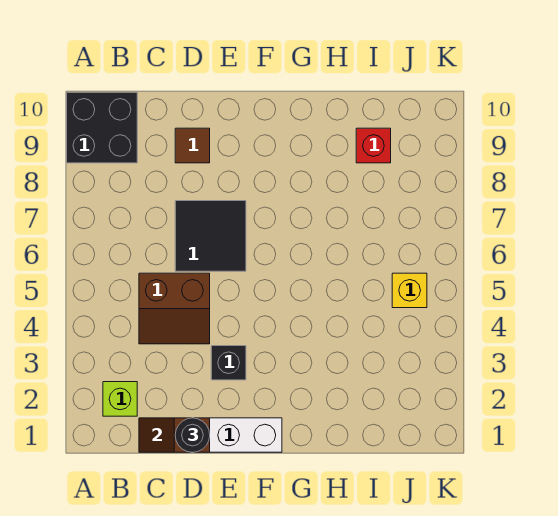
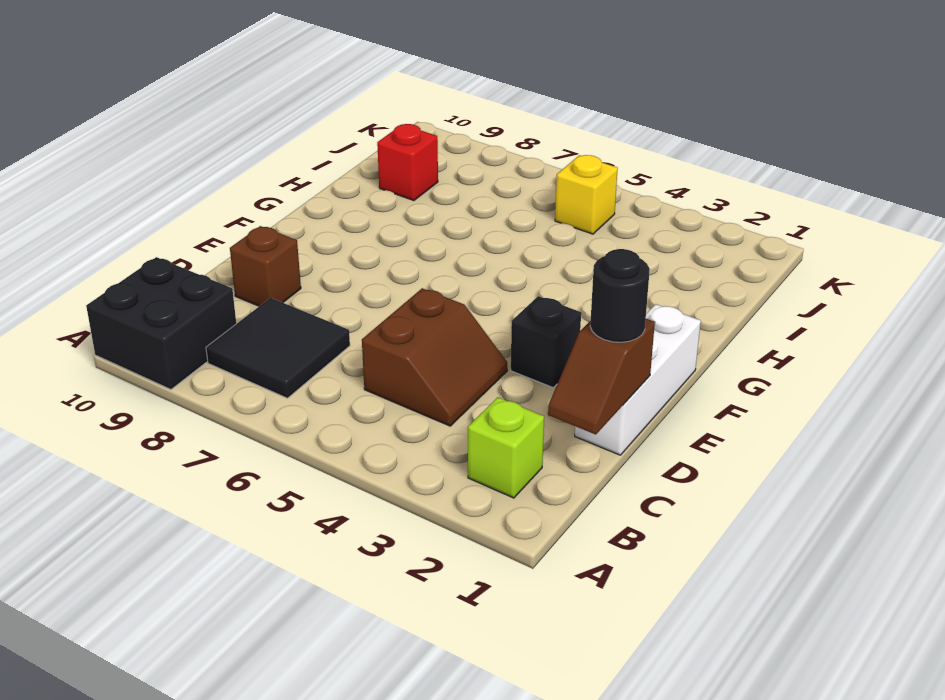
black 2x2 tile [175,201,246,271] -> black 2x2 tile moved to [206,298,350,398]
brown 1x1 tile [175,128,210,163] -> brown 1x1 brick [230,226,301,306]

